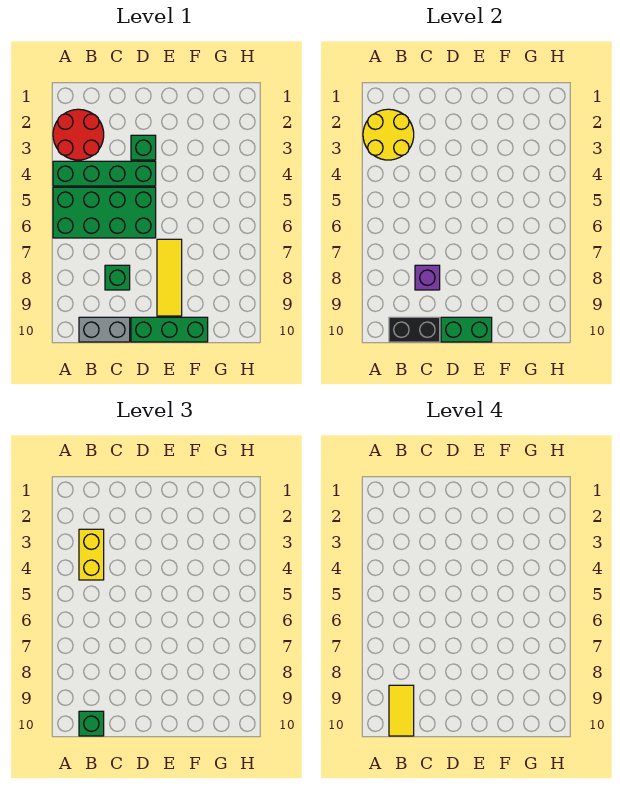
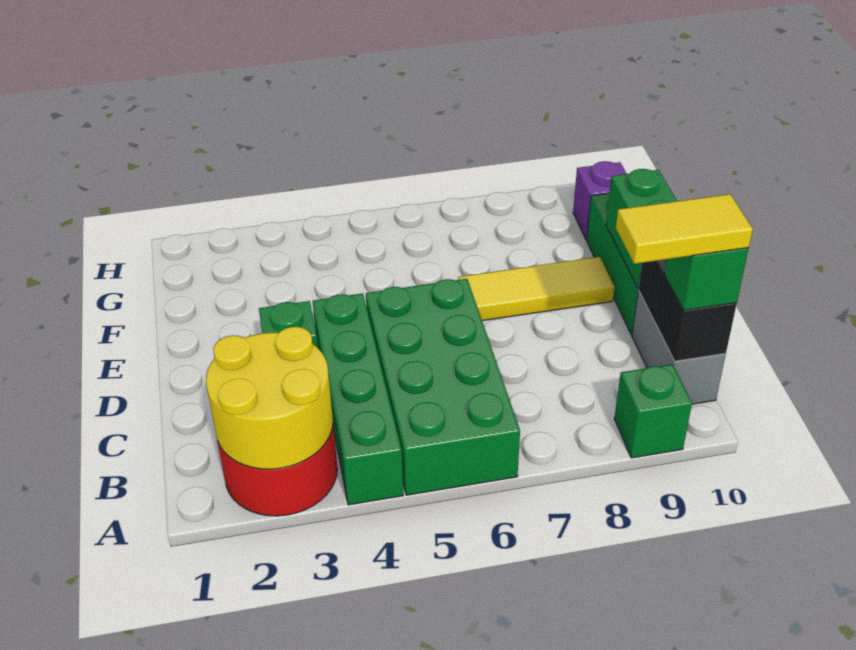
yellow 1x2 brick [79,529,104,580] -> none
green 1x1 brick [105,265,130,290] -> green 1x1 brick moved to [614,364,692,458]
purple 1x1 brick [415,265,440,290] -> purple 1x1 brick moved to [573,161,627,240]

